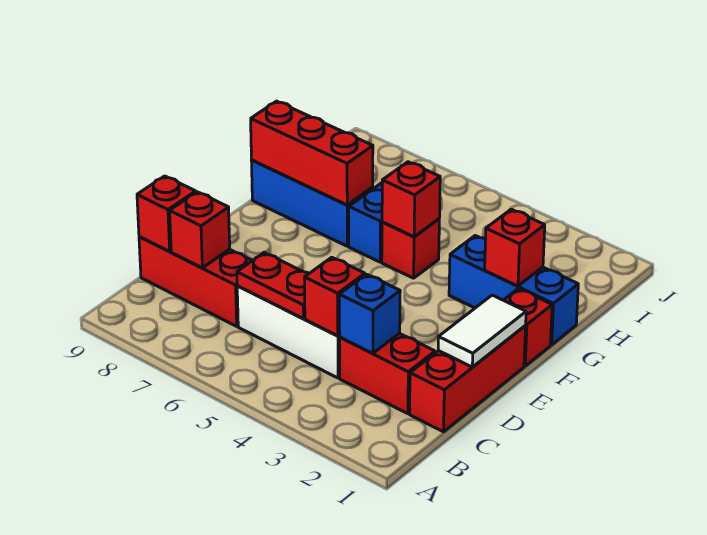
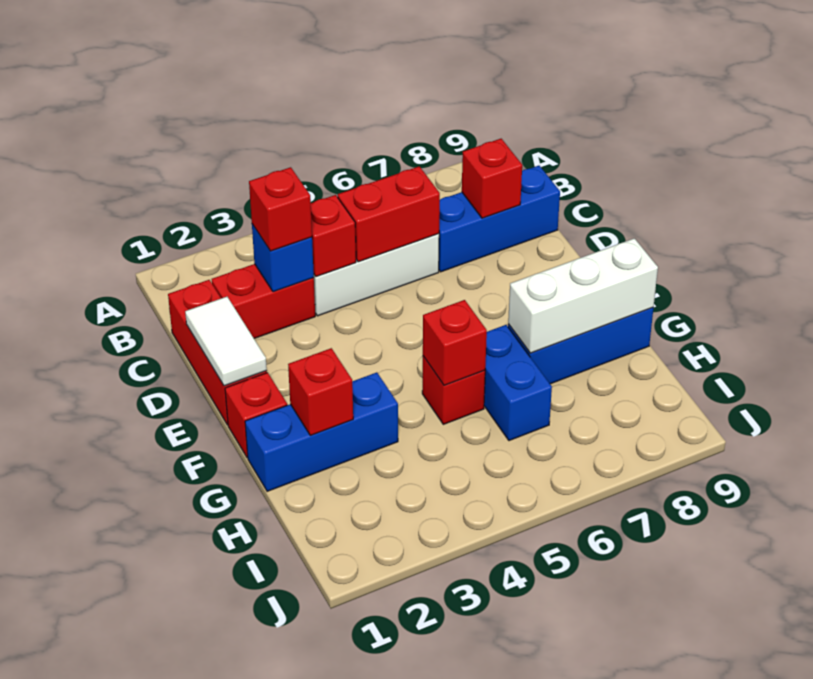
red 1x2 plate [237,253,309,318] -> red 1x2 brick [338,166,440,262]
red 1x3 brick [139,237,252,326] -> blue 1x3 brick [439,166,560,272]
red 1x1 brick [137,176,196,252] -> red 1x1 brick moved to [249,167,312,251]
red 1x3 brick [251,101,373,205] -> white 1x3 brick [508,238,658,353]

